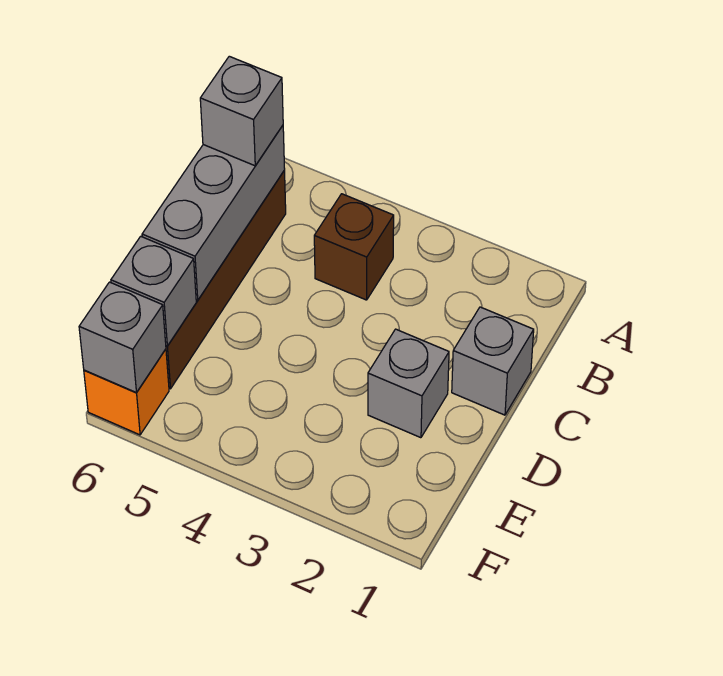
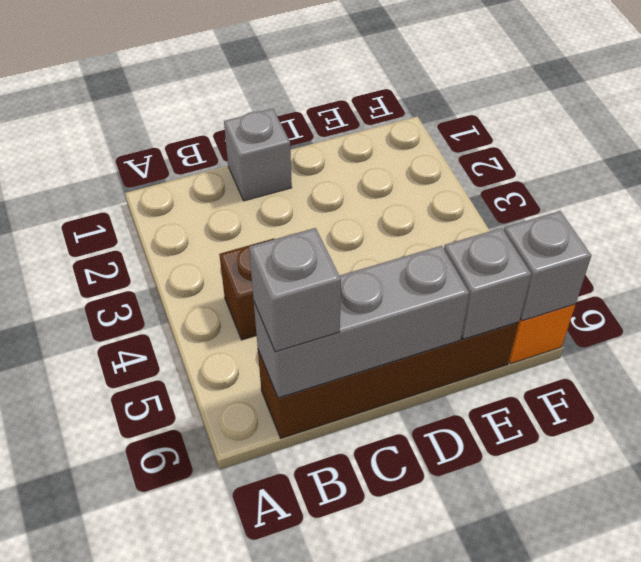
grey 1x1 brick [368,329,449,438] -> none

